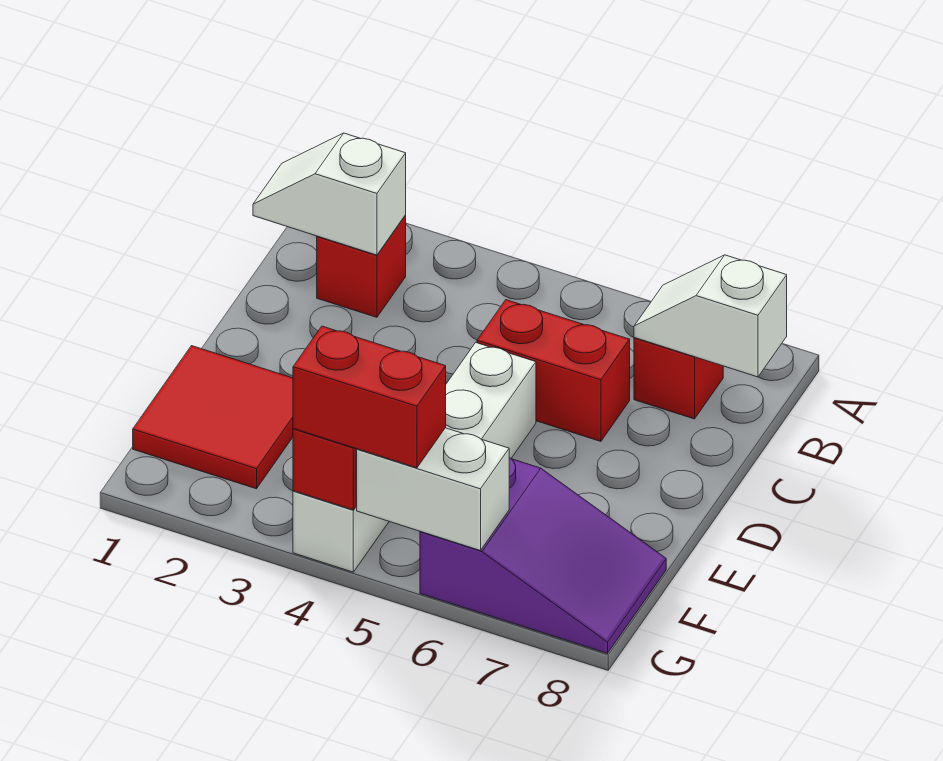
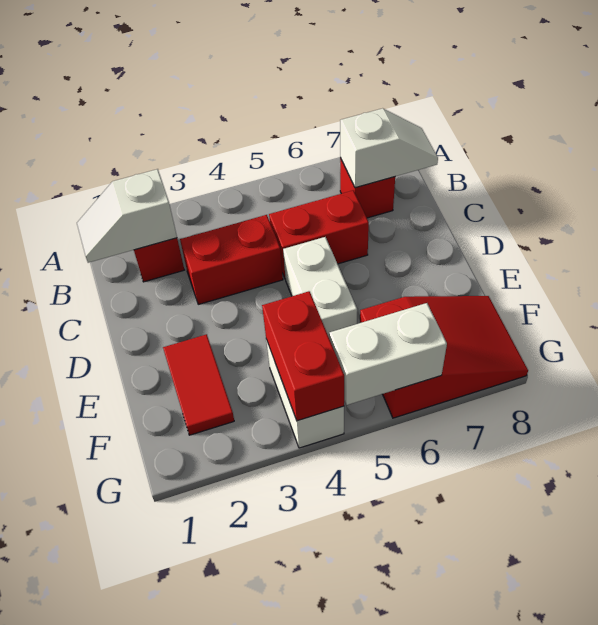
white 1x2 slope [634,255,787,377] -> white 1x2 slope turned to [340,108,438,188]
red 2x2 tile [133,346,293,489] -> red 1x2 tile [163,334,234,435]
purple 2x3 slope [420,457,666,653] -> red 2x3 slope [360,296,528,418]
red 1x2 brick [293,326,446,468] -> red 1x2 brick moved to [180,215,283,304]

